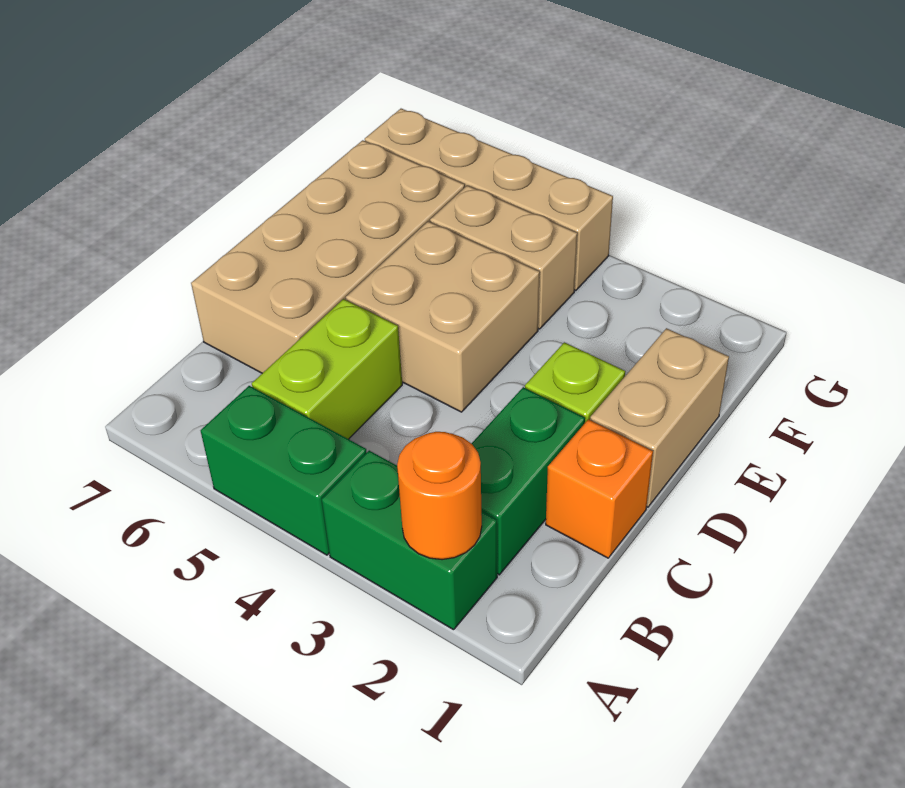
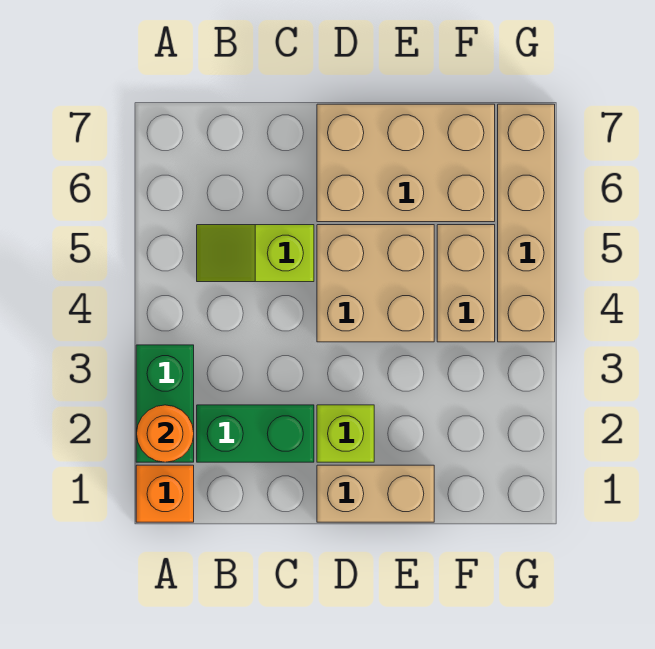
green 1x2 brick [201,386,367,555] -> none
lime 1x2 brick [252,299,402,439] -> lime 1x2 slope [197,225,314,282]
orange 1x1 brick [546,419,653,558] -> orange 1x1 brick moved to [136,465,194,522]
tan 2x4 brick [191,140,465,373] -> tan 2x3 brick [317,104,495,222]

